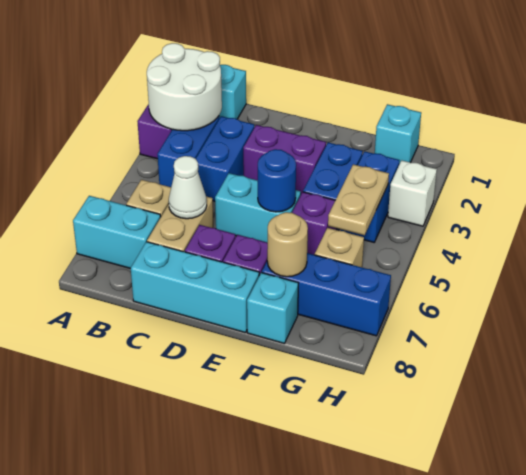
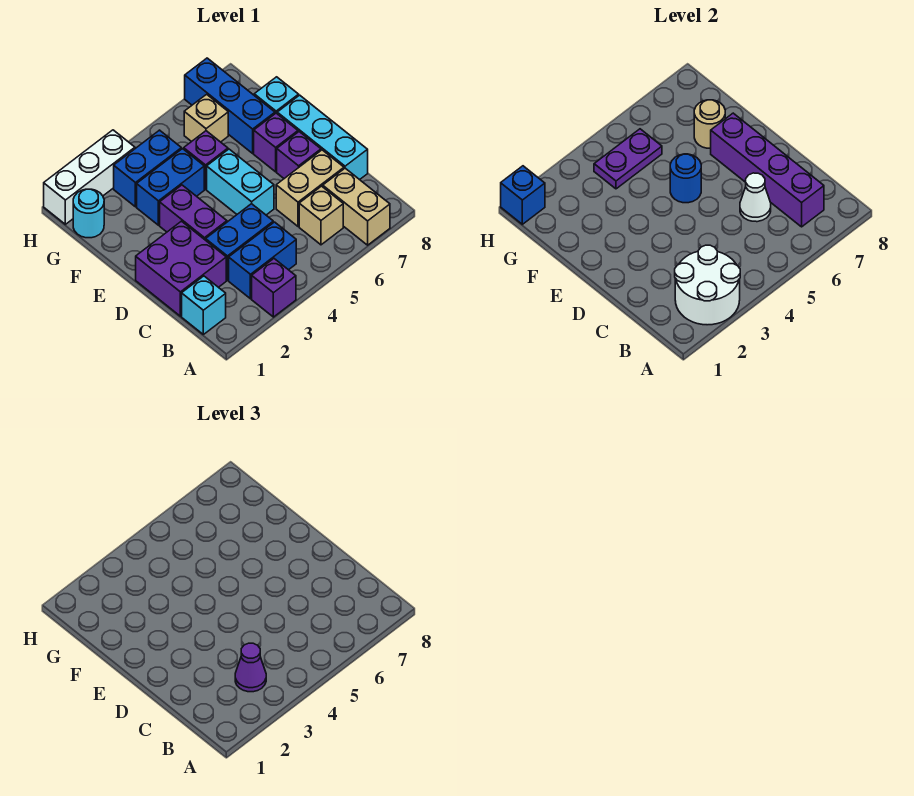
cyan 1x2 brick [73,196,161,268] -> tan 1x2 brick [323,168,390,245]
none -> purple 1x1 cone [235,643,266,692]
none -> purple 1x4 brick [711,113,824,227]
none -> purple 2x2 brick [136,221,226,316]
cyan 1x1 brick [375,104,421,164] -> cyan 1x1 round brick [73,189,104,238]
tan 1x2 plate [328,164,389,235] -> purple 1x2 plate [594,129,662,189]
none -> blue 1x1 brick [501,166,545,224]
white 1x1 brick [388,160,437,226] -> white 1x3 brick [44,130,135,224]

